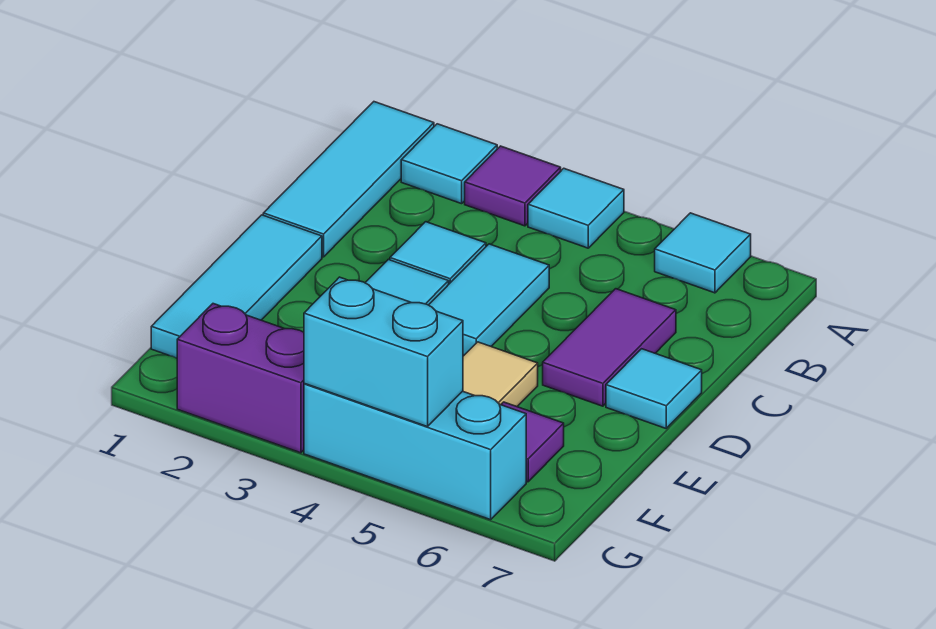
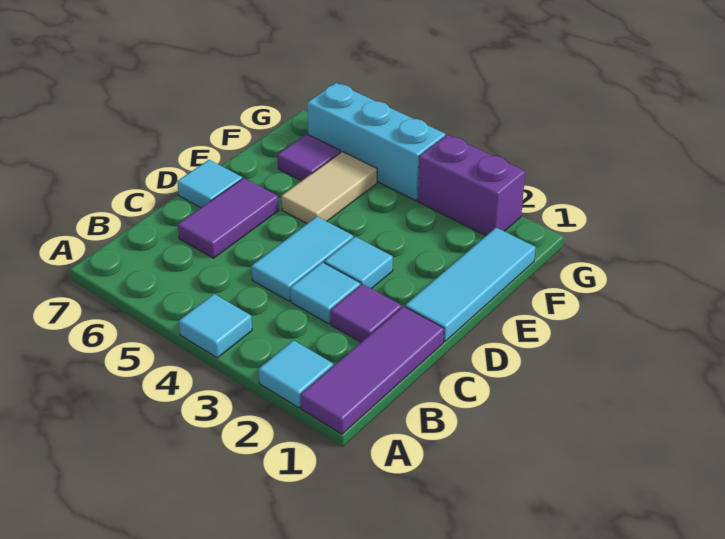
cyan 1x3 tile [263,102,434,257] -> purple 1x3 tile [300,306,444,434]
purple 1x1 tile [465,146,561,226] -> purple 1x1 tile moved to [330,284,402,342]
cyan 1x1 tile [655,213,751,293] -> none
cyan 1x2 brick [304,277,463,427] -> none

